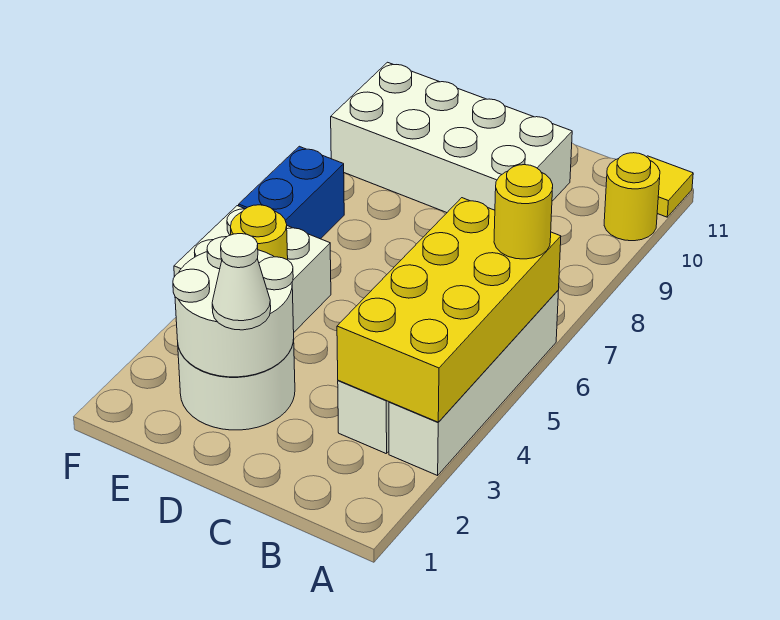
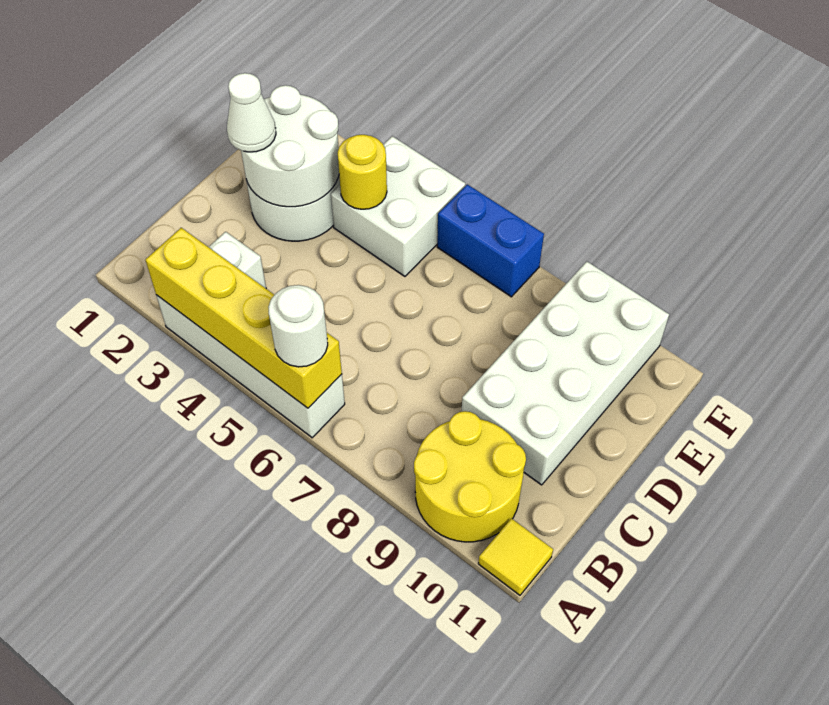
yellow 2x4 brick [337,198,561,422] -> yellow 1x4 brick [145,228,342,408]
yellow 1x1 round brick [494,165,553,259] -> white 1x1 round brick [268,285,328,367]
yellow 1x1 round brick [604,153,660,241] -> yellow 2x2 round brick [414,411,526,542]

